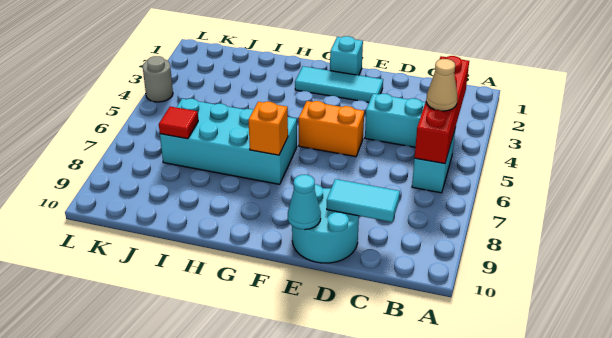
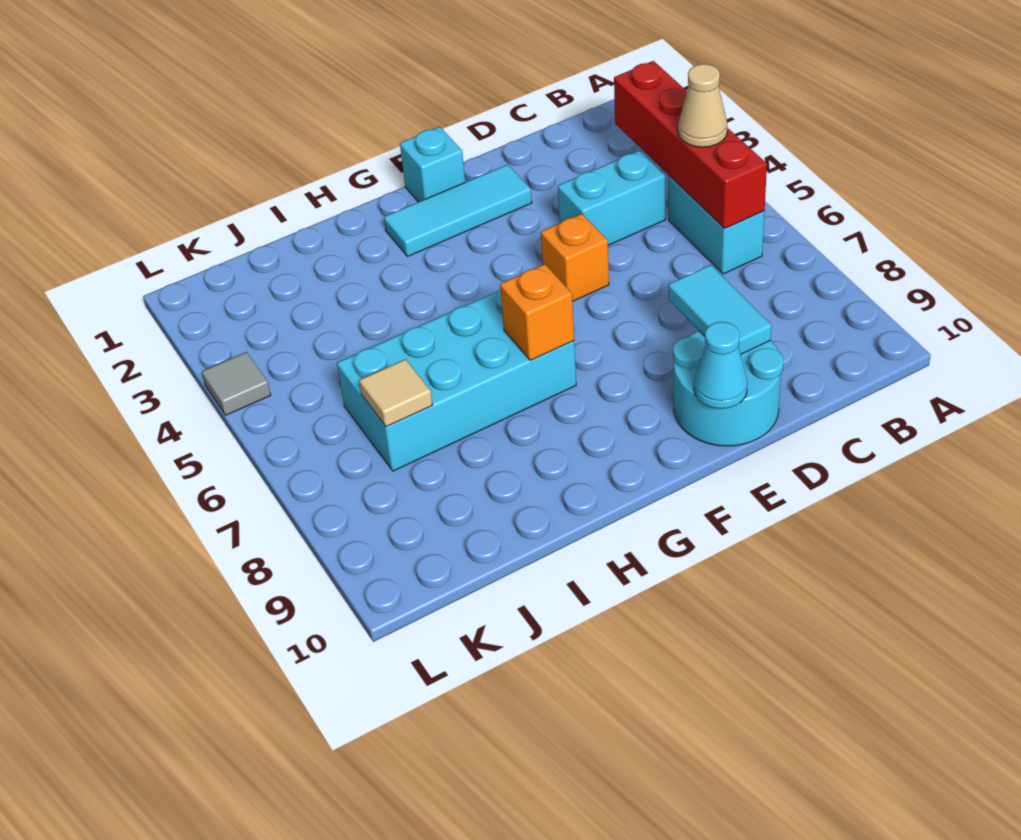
cyan 1x2 tile [327,179,400,222] -> cyan 1x2 tile turned to [668,265,772,354]
orange 1x2 brick [299,101,364,157] -> orange 1x1 brick [541,214,609,301]
red 1x1 tile [159,107,198,139] -> tan 1x1 tile [359,359,432,427]
grey 1x1 round brick [143,56,173,102] -> grey 1x1 tile [202,352,271,415]

